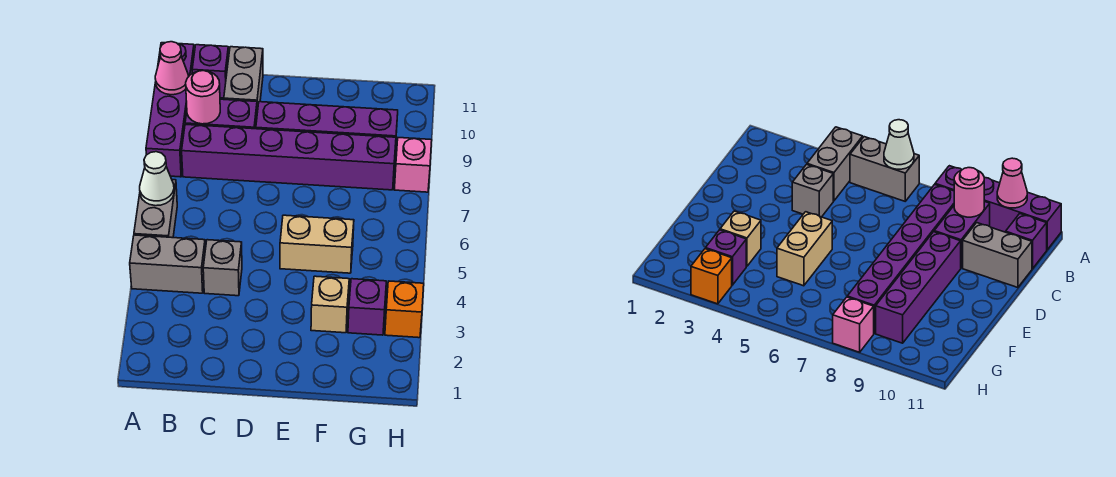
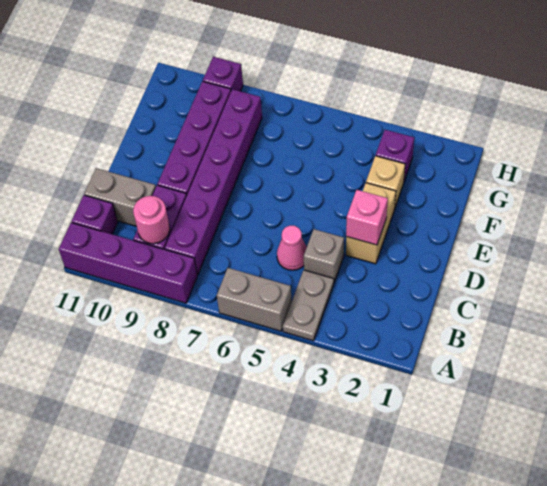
grey 1x2 brick [130,235,205,293] -> grey 1x2 plate [283,270,334,341]
white 1x1 cone [140,152,174,206] -> none
pink 1x1 cone [155,42,188,95] -> pink 1x1 cone moved to [277,226,307,270]
tan 1x2 brick [280,215,354,273] -> tan 1x2 brick moved to [346,183,396,264]
orange 1x1 brick [385,281,424,338] -> none
pink 1x1 brick [394,138,432,192] -> pink 1x1 brick moved to [346,190,388,245]
none -> purple 1x1 brick [203,57,243,91]

